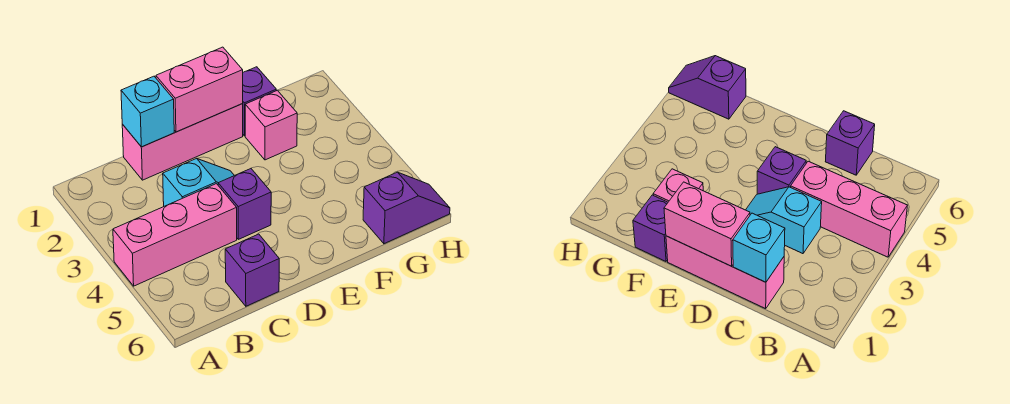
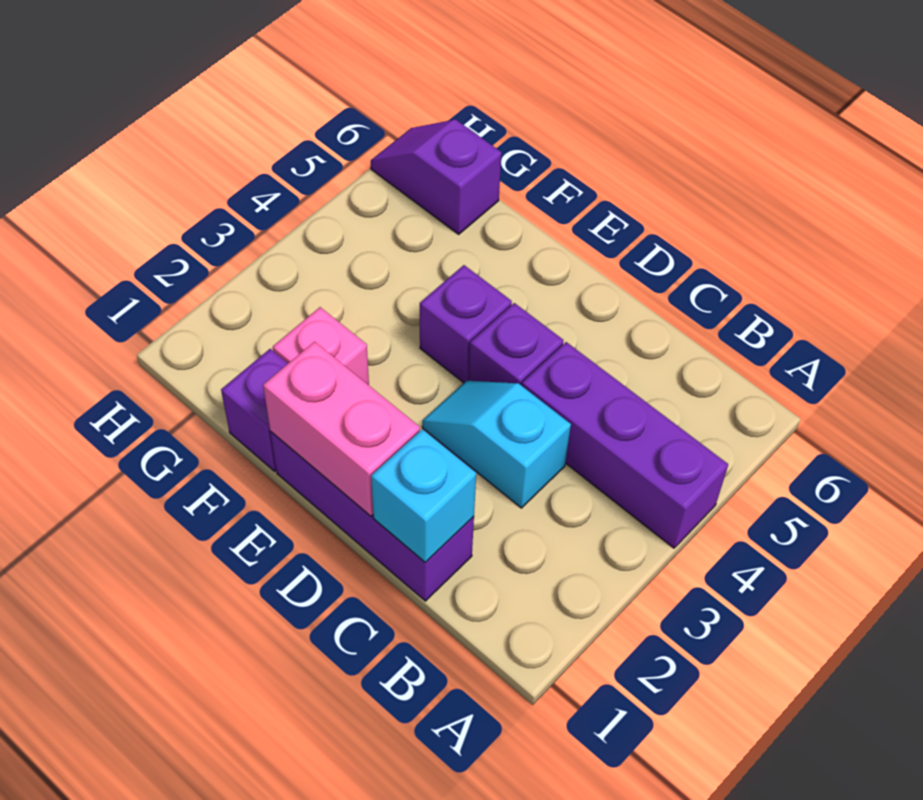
pink 1x3 brick [113,184,237,286] -> purple 1x3 brick [522,342,728,548]
pink 1x3 brick [122,104,243,180] -> purple 1x3 brick [271,432,474,601]
purple 1x1 brick [225,234,279,306] -> purple 1x1 brick moved to [420,265,512,383]

